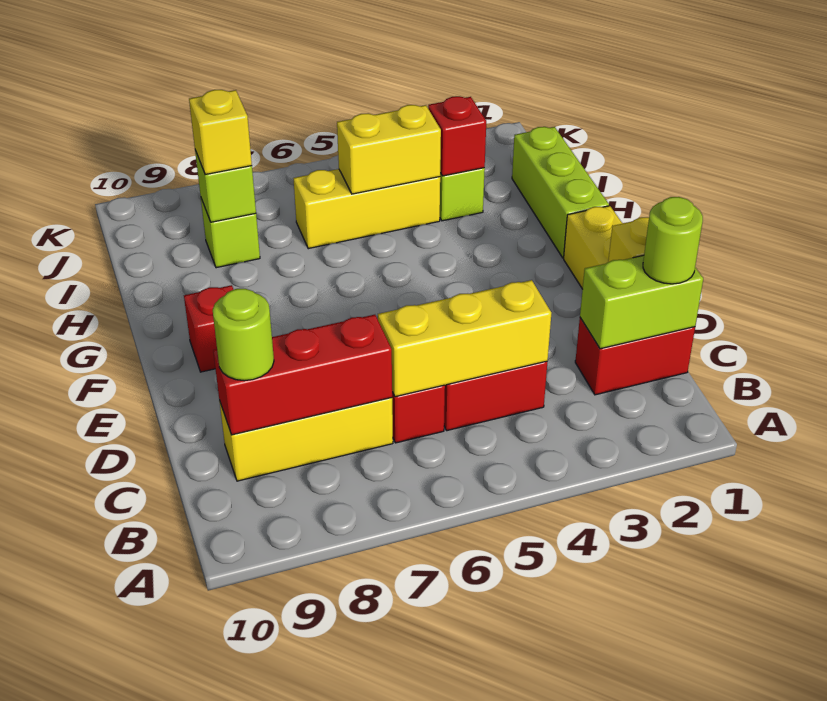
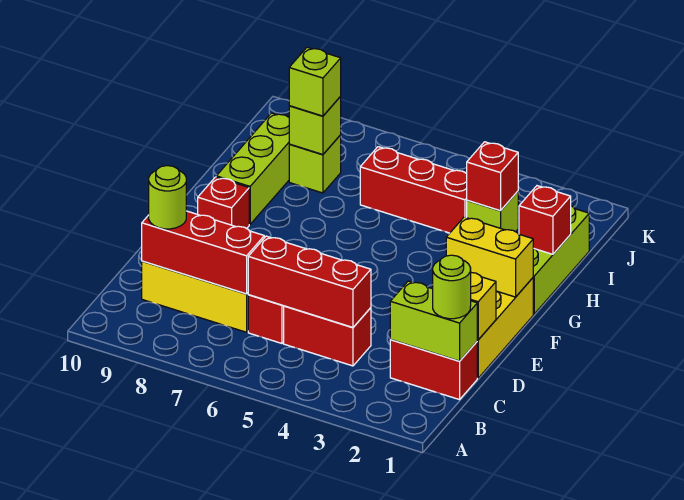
yellow 1x3 brick [378,280,551,397] -> red 1x3 brick [248,236,371,328]
none -> lime 1x3 brick [216,113,289,224]
none -> red 1x1 brick [519,186,571,254]
yellow 1x3 brick [293,169,440,249] -> red 1x3 brick [360,147,467,233]
yellow 1x2 brick [337,105,441,194] -> yellow 1x2 brick moved to [446,217,533,297]
yellow 1x1 brick [189,90,252,175] -> lime 1x1 brick [289,47,341,116]

